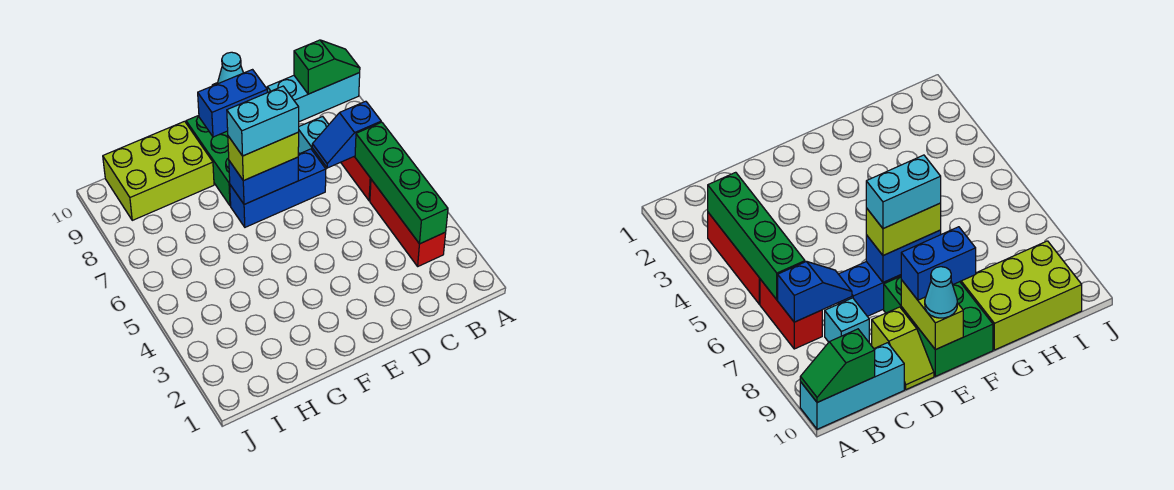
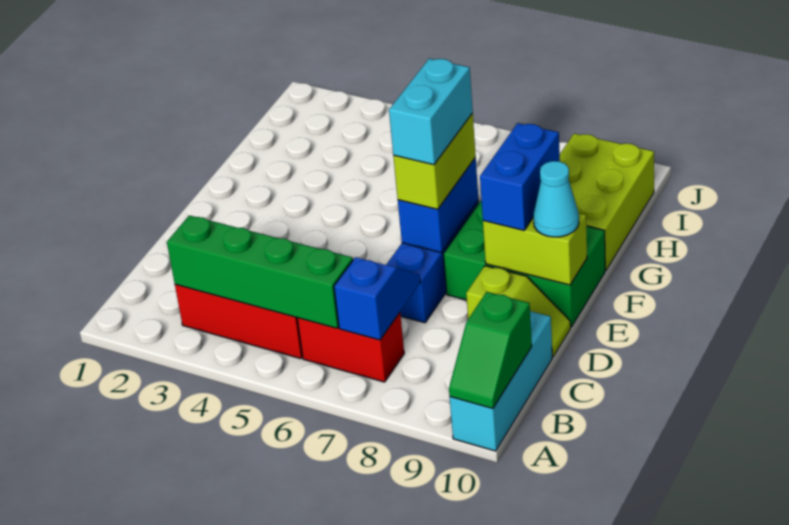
cyan 1x1 brick [298,116,329,165] -> none

